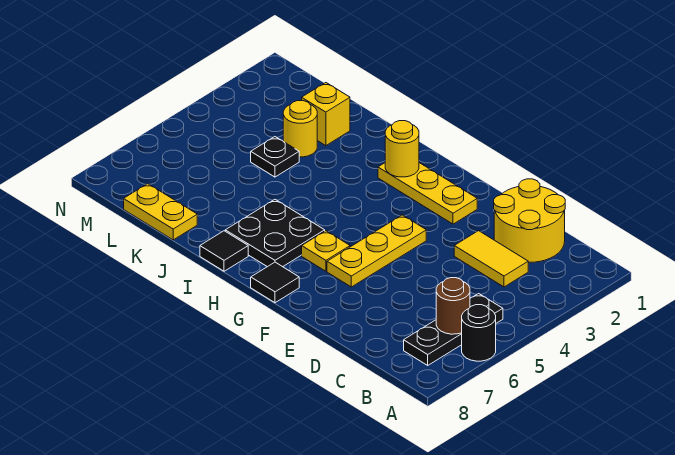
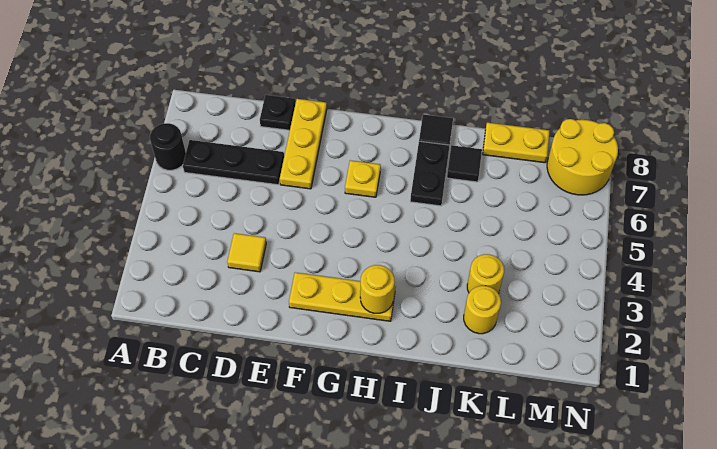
black 1x3 plate [404,294,503,365] -> black 1x3 plate turned to [183,140,284,185]
brown 1x1 round brick [436,278,470,334] -> none
yellow 2x2 round brick [494,179,565,262] -> yellow 2x2 round brick moved to [547,119,618,195]
yellow 1x2 tile [454,231,528,287] -> yellow 1x1 tile [227,233,266,272]
yellow 1x3 plate [327,215,426,287] -> yellow 1x3 plate moved to [280,99,327,189]
black 1x1 tile [251,262,299,303] -> black 1x1 tile moved to [447,145,482,182]
black 2x2 plate [225,200,325,267] -> black 1x2 plate [410,141,450,206]
yellow 1x1 brick [302,83,350,146] -> yellow 1x1 round brick [464,286,501,334]
black 1x1 plate [251,137,299,177] -> black 1x1 plate moved to [260,95,295,130]

